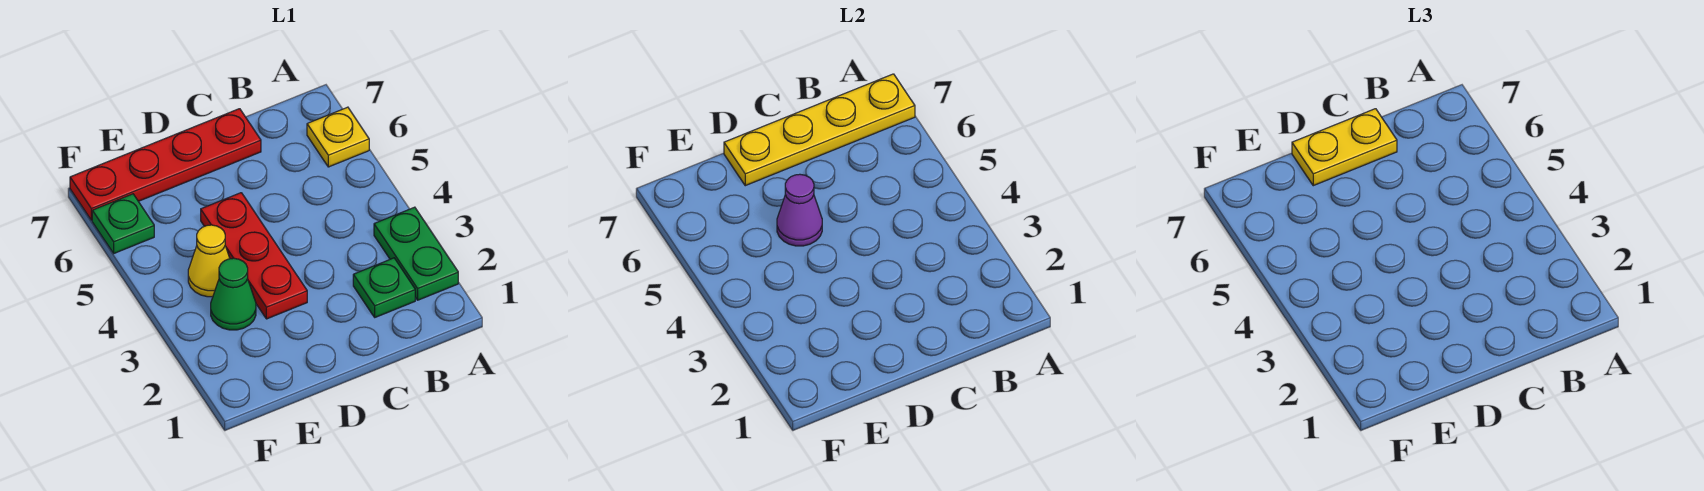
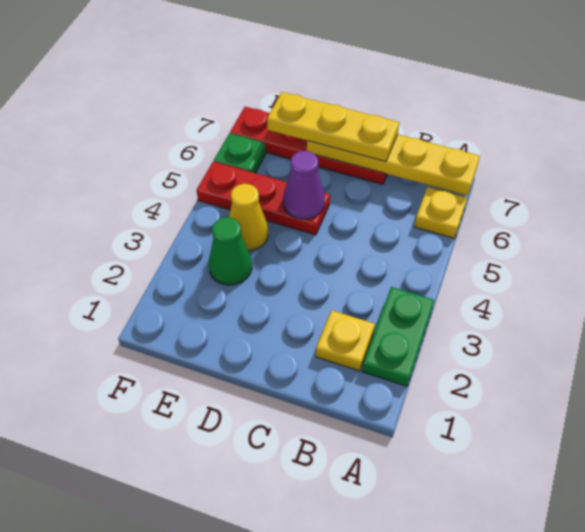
green 1x1 plate [353,258,415,317] -> yellow 1x1 plate [316,310,375,371]
yellow 1x2 plate [1292,109,1397,186] -> yellow 1x3 plate [267,92,399,162]
red 1x3 plate [201,193,307,319] -> red 1x3 plate turned to [197,162,330,235]

